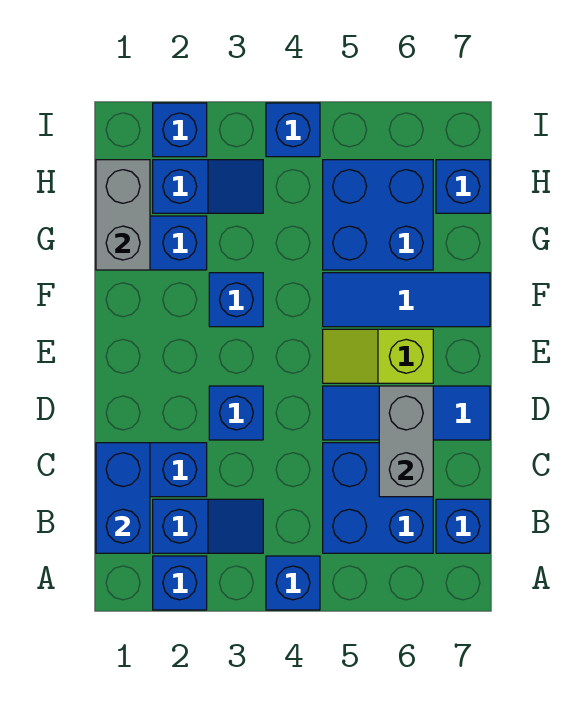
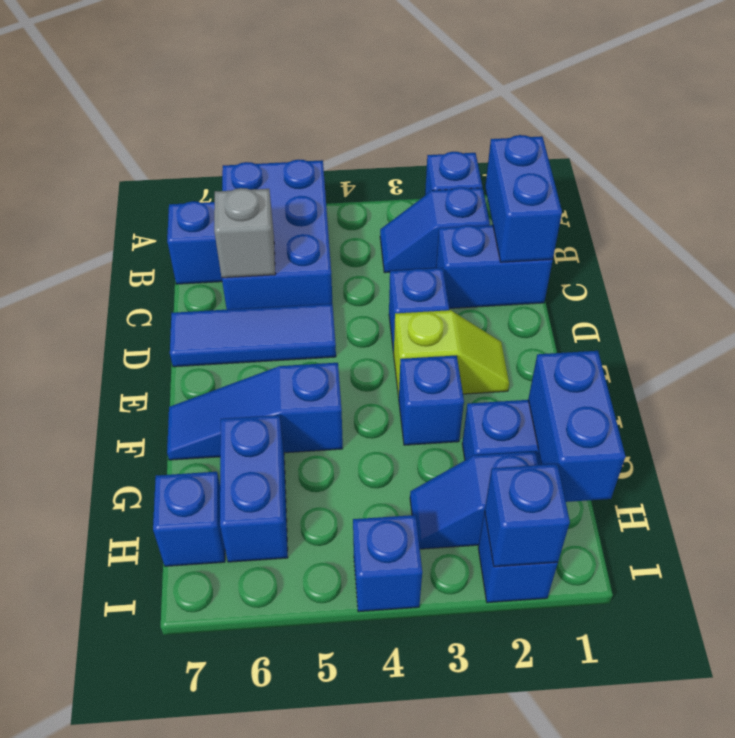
blue 1x1 brick [266,556,320,610] -> blue 1x1 brick moved to [485,464,570,567]
blue 2x2 brick [323,443,433,553] -> blue 2x3 brick [222,160,332,310]
grey 1x2 brick [379,386,433,497] -> grey 1x1 brick [214,188,275,278]
lime 1x2 slope [323,329,433,383] -> lime 1x2 slope moved to [393,310,509,397]
blue 1x3 tile [323,273,490,327] -> blue 1x3 slope [167,363,343,460]
grey 1x2 brick [96,160,150,270] -> blue 1x2 brick [528,351,625,502]
blue 2x2 brick [323,160,433,270] -> blue 1x2 brick [220,415,288,562]

